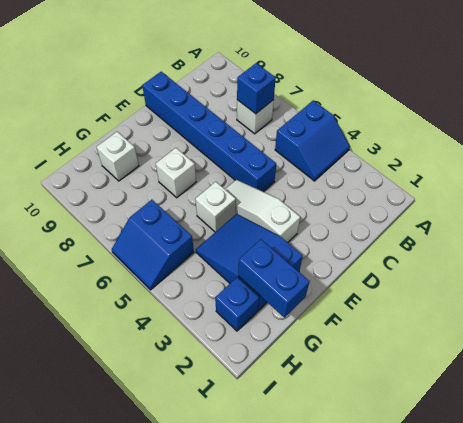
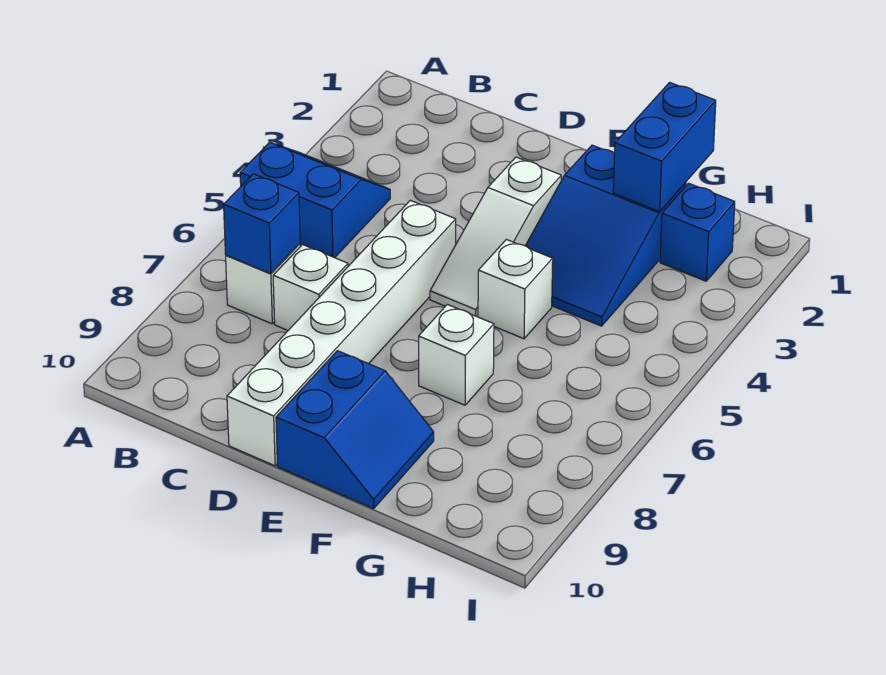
blue 1x6 brick [142,72,276,192] -> white 1x6 brick [227,200,456,466]
white 1x1 brick [96,132,139,181] -> white 1x1 brick moved to [273,245,348,330]
blue 2x2 slope [112,200,194,290] -> blue 2x2 slope moved to [276,351,434,509]

